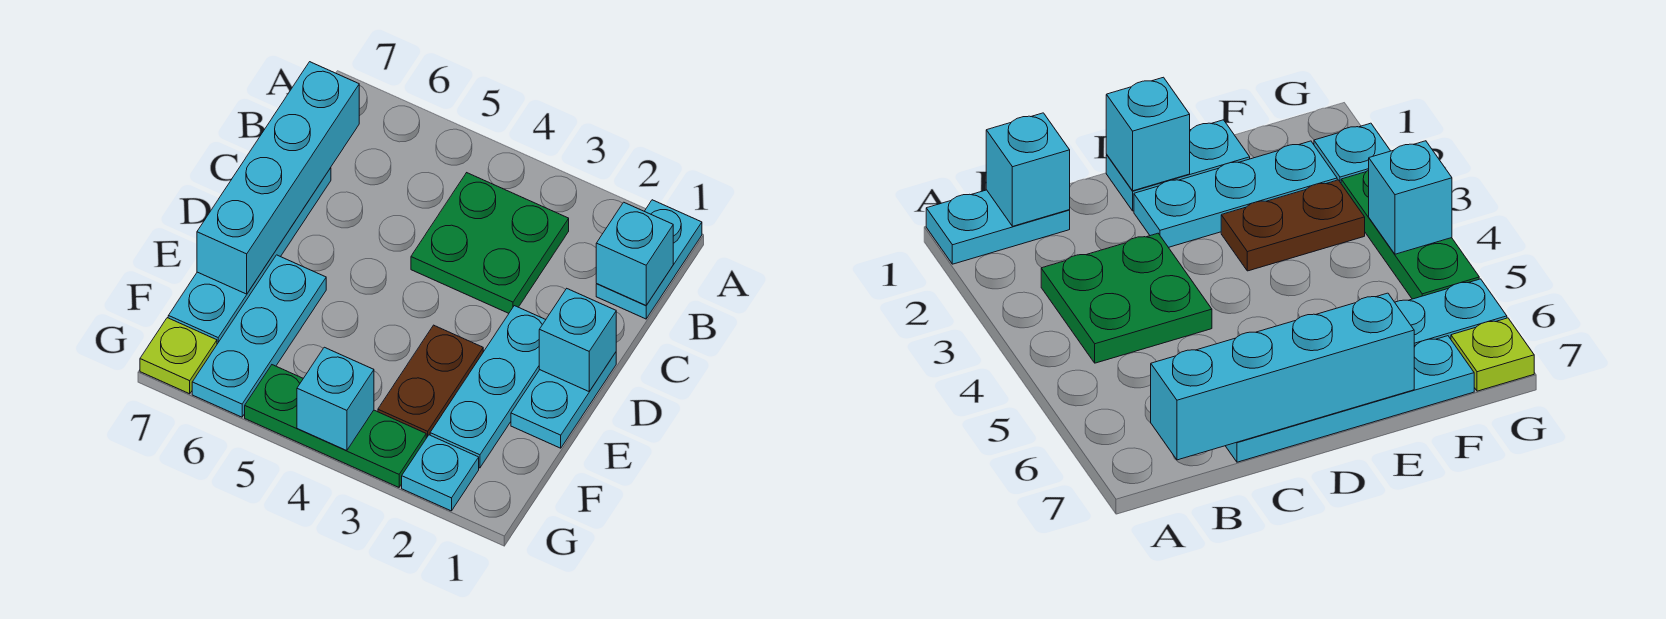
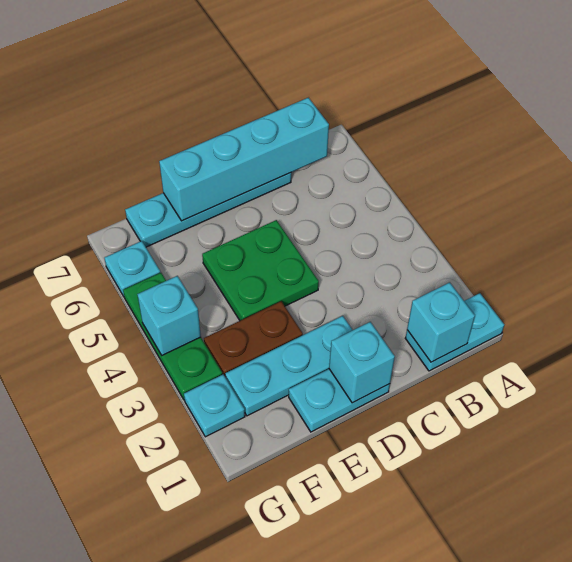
green 2x2 plate [411,173,569,313] -> green 2x2 plate moved to [202,220,319,321]
cyan 1x3 plate [192,255,326,417] -> cyan 1x1 plate [105,241,160,296]
lime 1x1 plate [140,318,217,394] -> none

